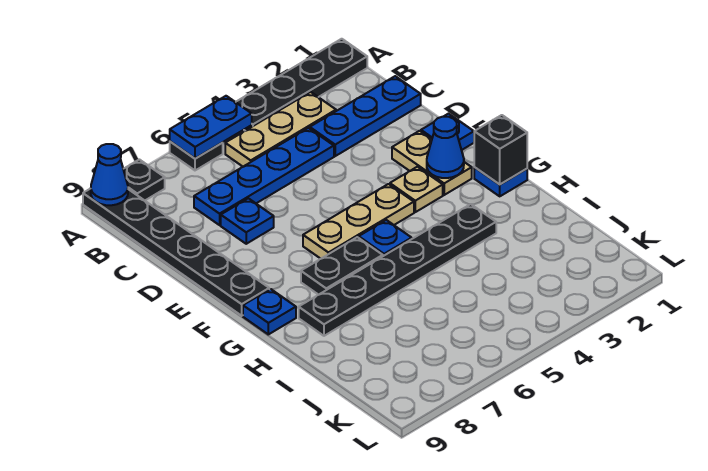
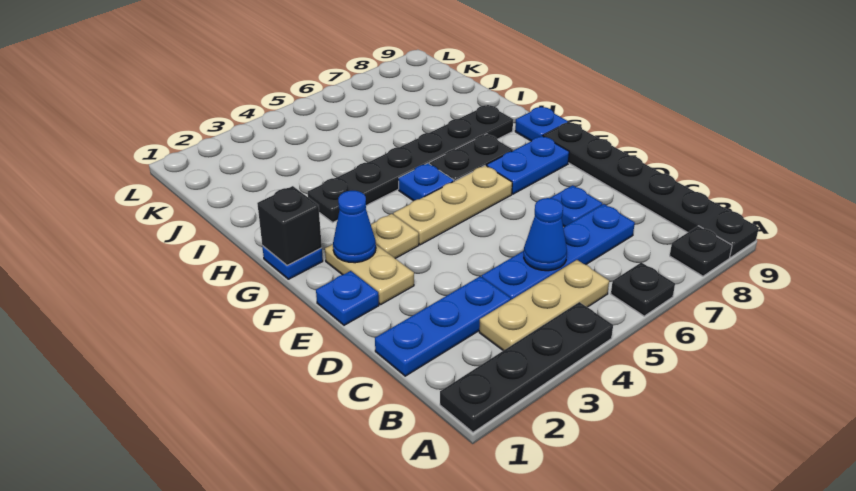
blue 1x2 plate [170,96,252,158] -> blue 1x2 plate moved to [487,136,569,194]
blue 1x1 cone [91,144,128,205] -> blue 1x1 cone moved to [524,198,567,271]

